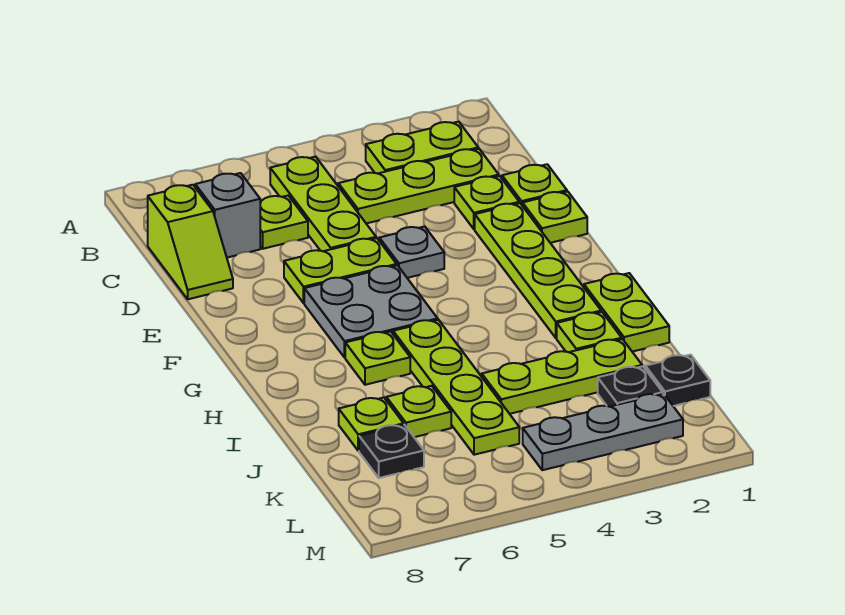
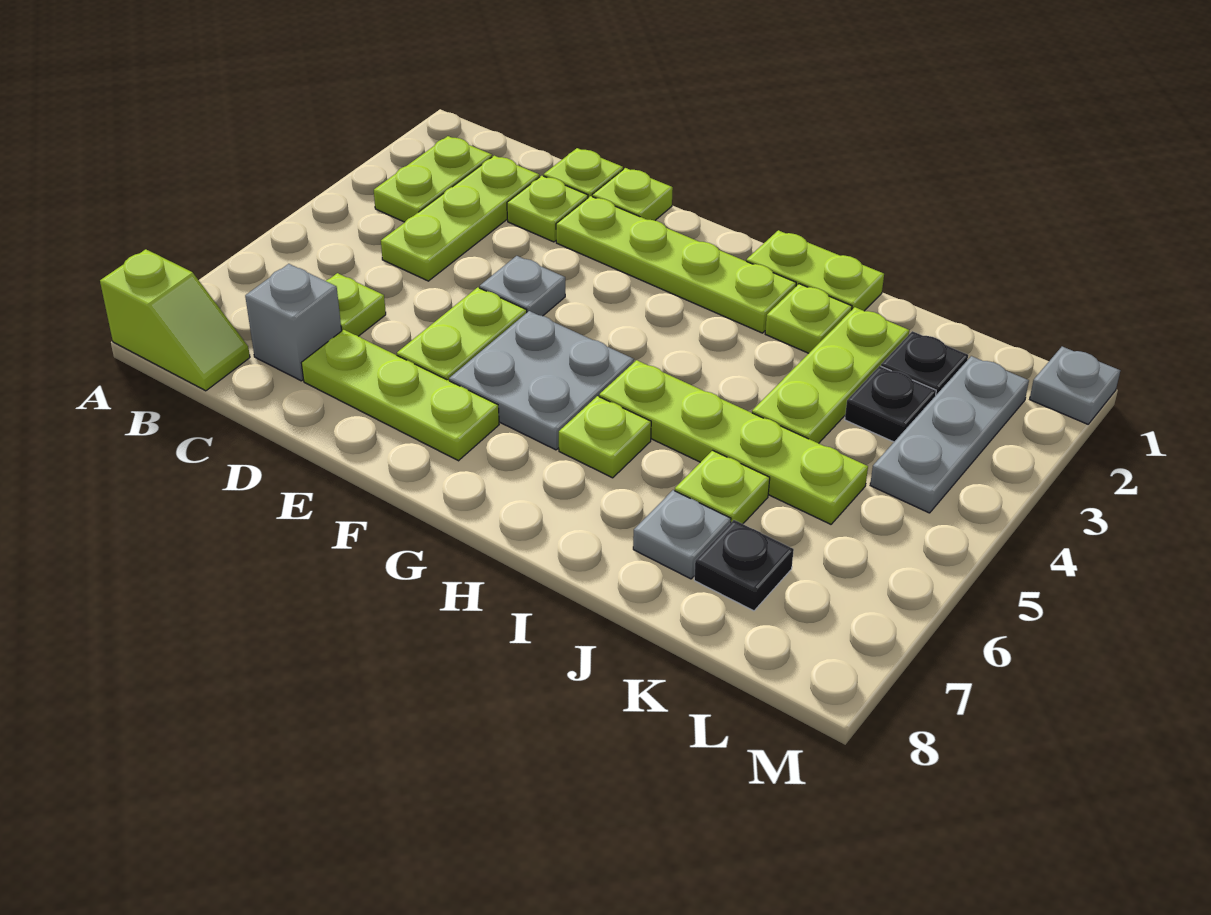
lime 1x3 plate [270,157,376,251] -> lime 1x3 plate moved to [301,330,499,461]
lime 1x2 slope [148,185,233,299] -> lime 1x2 slope moved to [100,249,250,391]
lime 1x1 plate [339,398,404,451] -> grey 1x1 plate [633,490,731,579]
black 1x1 plate [645,355,710,406] -> black 1x1 plate moved to [845,366,936,442]
none -> grey 1x1 plate [1030,347,1120,424]

